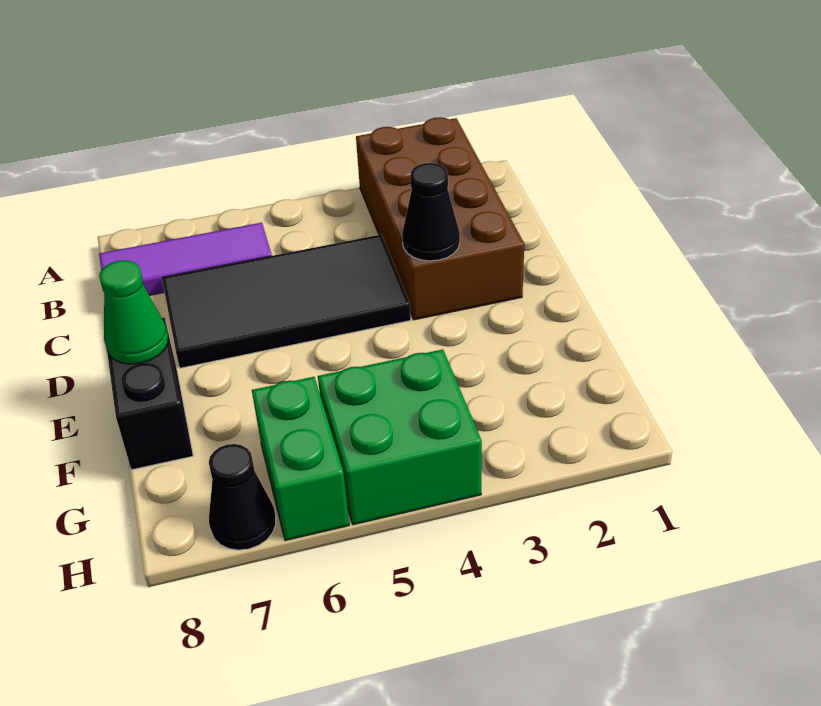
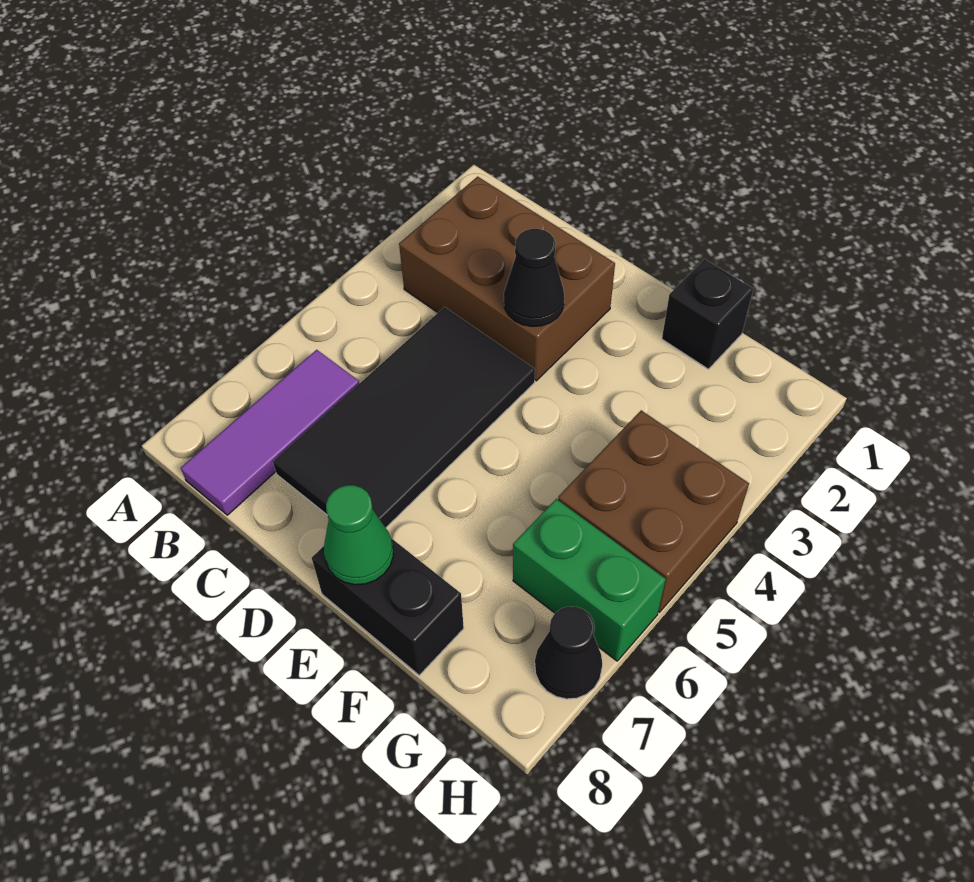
brown 2x4 brick [356,117,524,320] -> brown 2x3 brick [399,177,615,381]
none -> black 1x1 brick [662,259,753,369]
green 2x2 brick [318,349,482,525] -> brown 2x2 brick [558,410,749,612]

